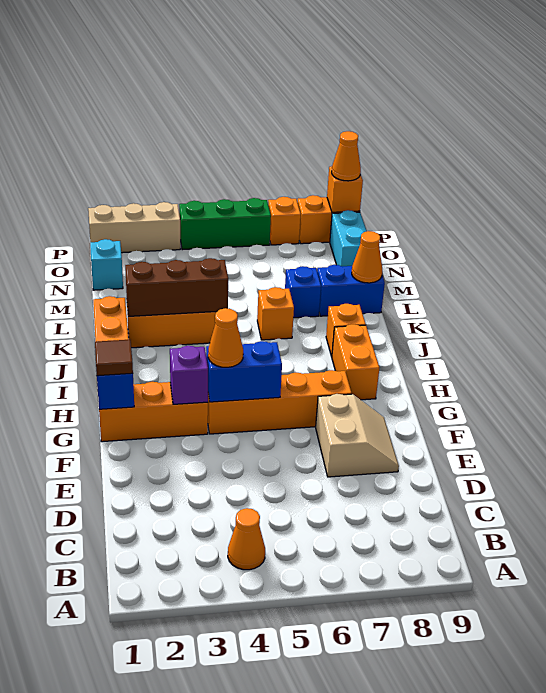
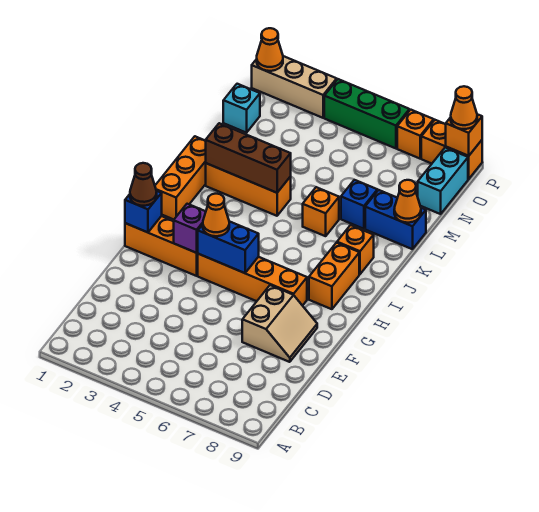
orange 1x1 cone [228,508,265,570] -> orange 1x1 cone moved to [257,28,283,71]
brown 1x1 tile [95,340,133,376] -> brown 1x1 cone [130,163,157,206]

